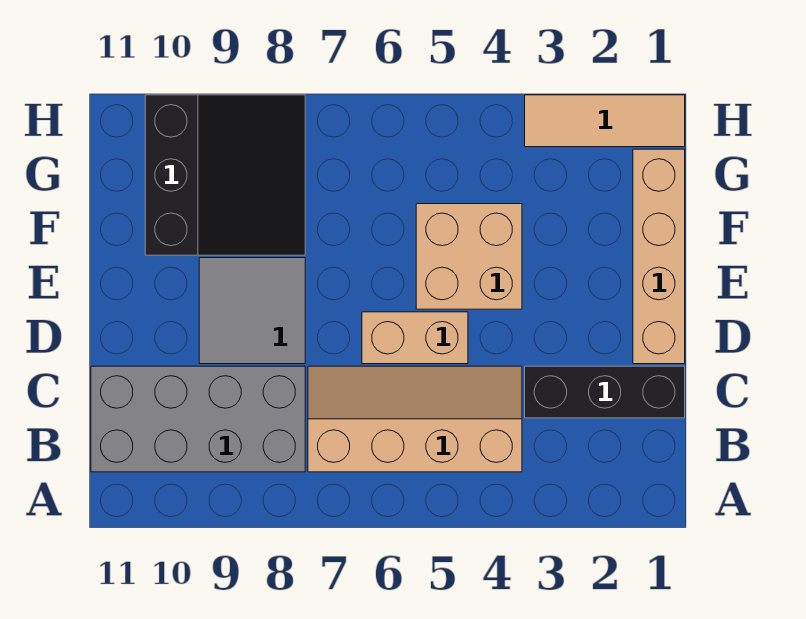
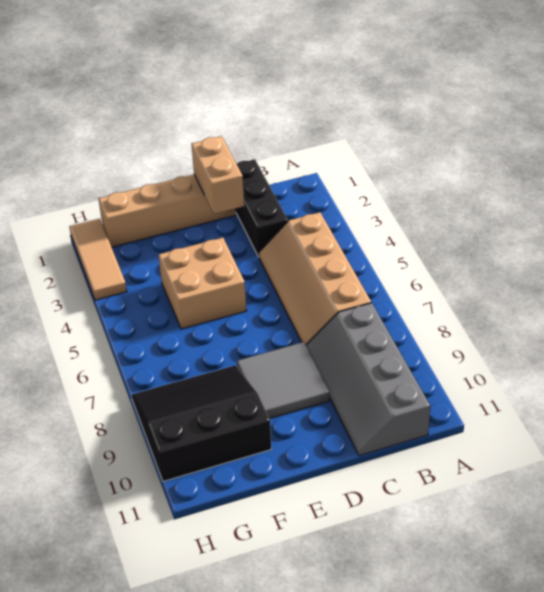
grey 2x4 brick [91,366,305,472] -> grey 2x4 slope [306,303,430,456]
tan 1x2 brick [362,312,468,364] -> tan 1x2 brick moved to [191,136,244,214]

